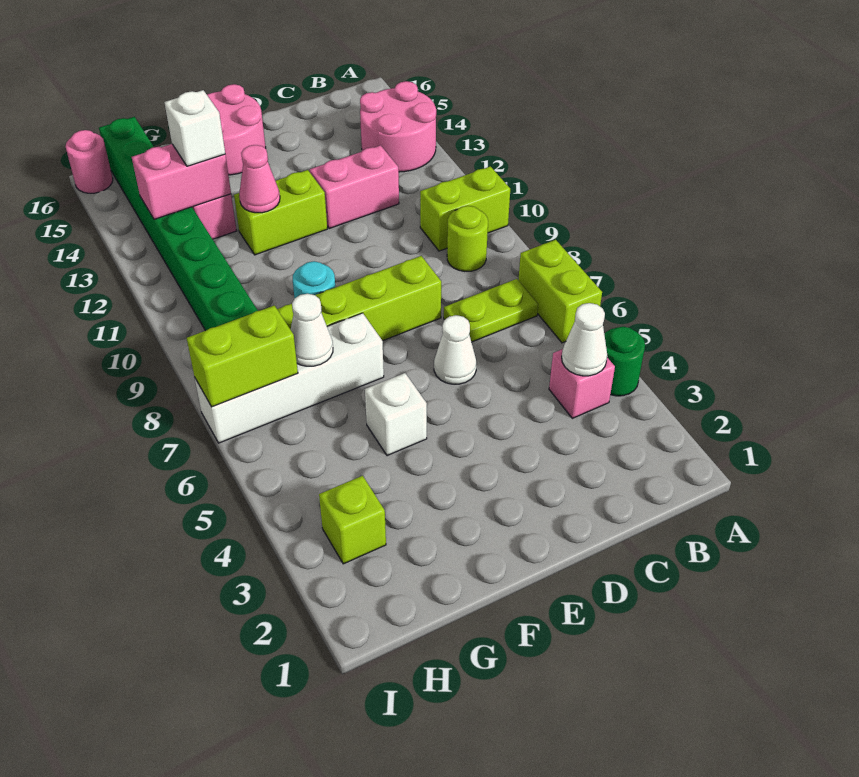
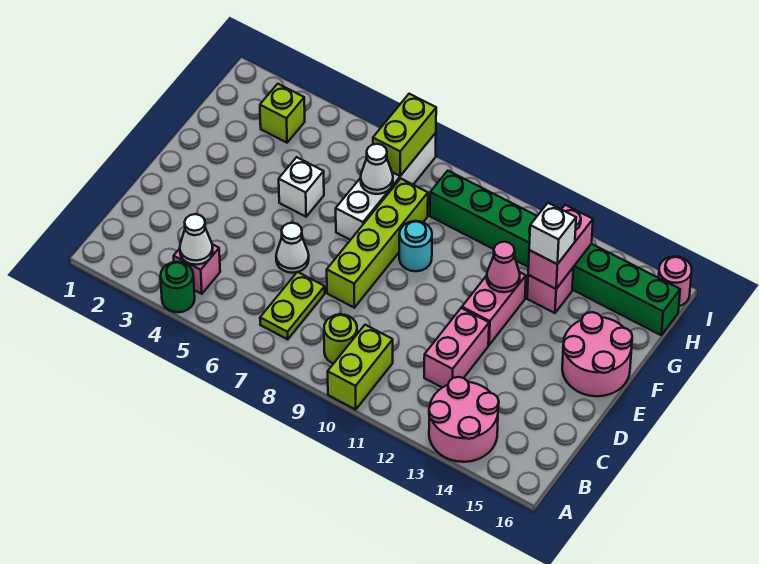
lime 1x2 brick [518,240,602,343] -> none
lime 1x2 brick [234,170,327,255] -> pink 1x2 brick [462,272,526,345]

